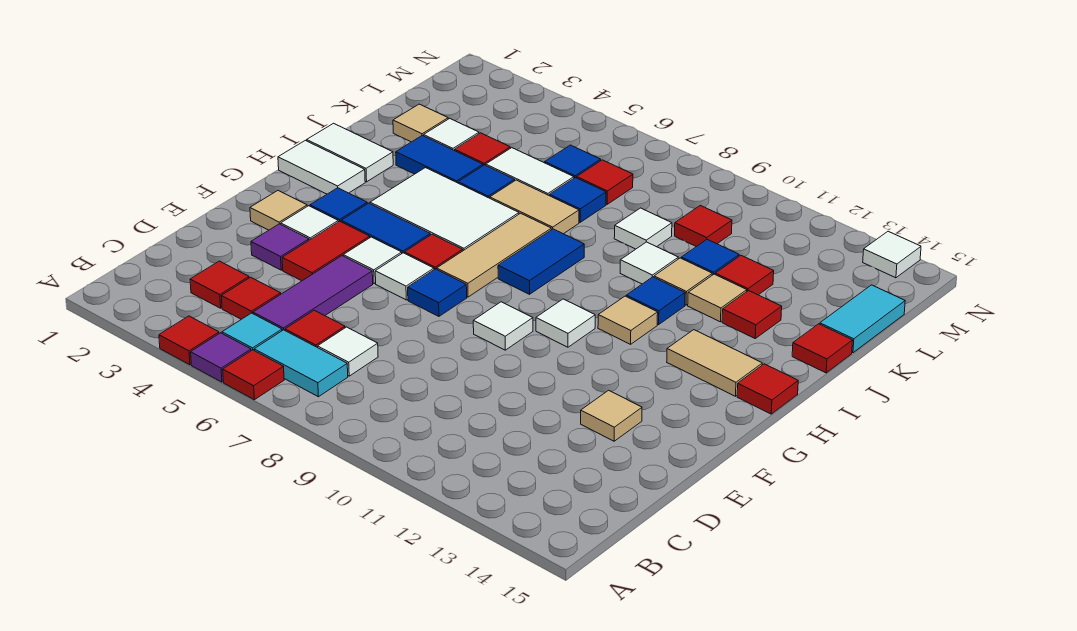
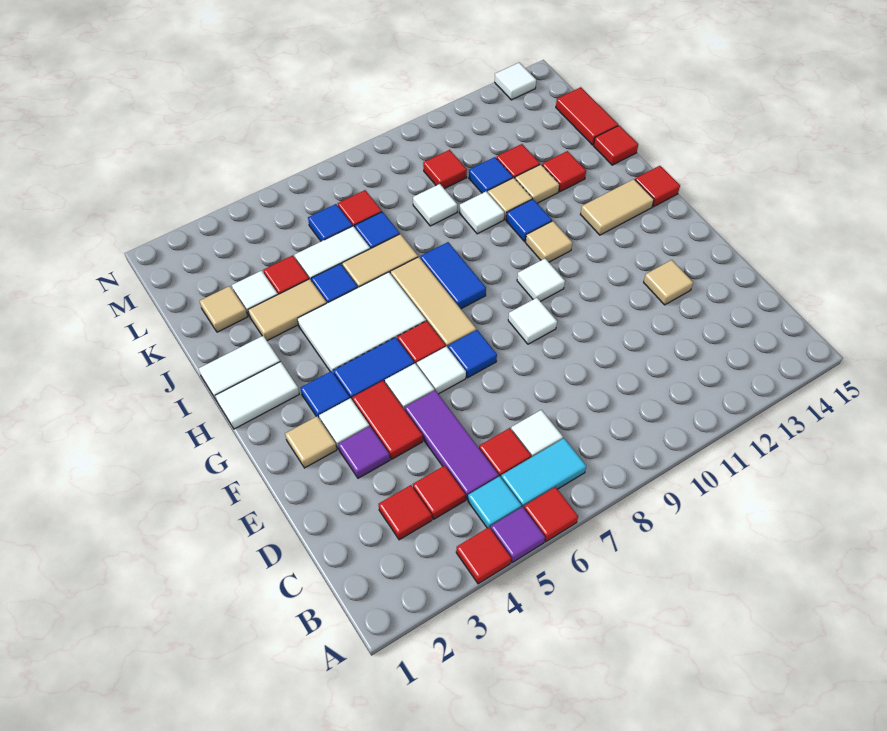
blue 1x2 tile [396,135,483,183] -> tan 1x2 tile [248,279,327,341]
cyan 1x2 tile [820,285,905,353] -> red 1x2 tile [556,87,618,145]

